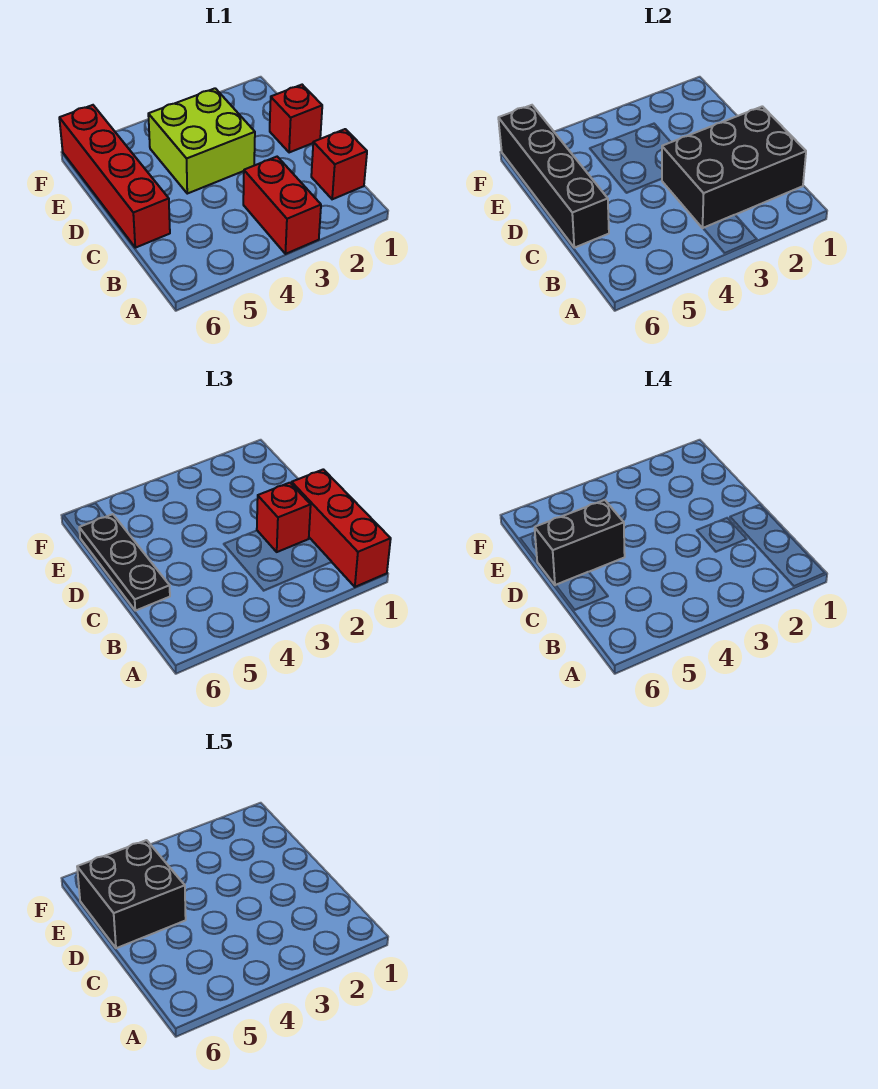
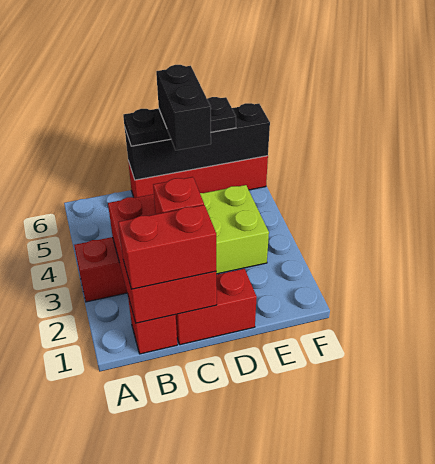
red 1x3 brick [292,469,391,587] -> red 1x2 brick [118,205,216,289]
black 2x3 brick [662,106,806,228] -> red 2x3 brick [108,194,217,323]
red 1x1 brick [270,85,322,153] -> red 1x2 brick [175,269,257,345]
black 2x2 brick [77,840,186,948] -> none

